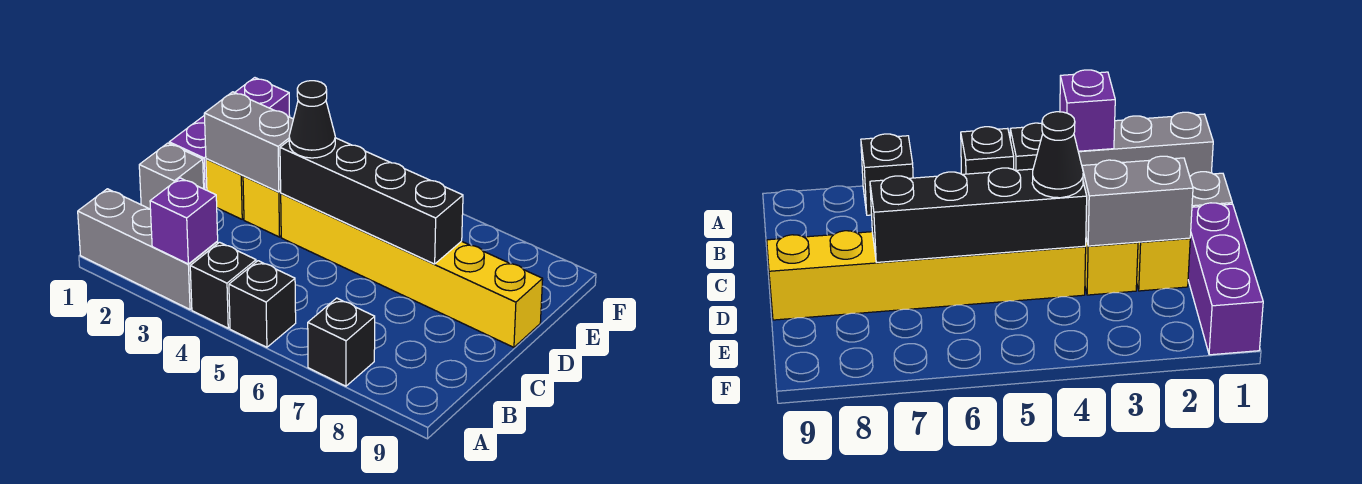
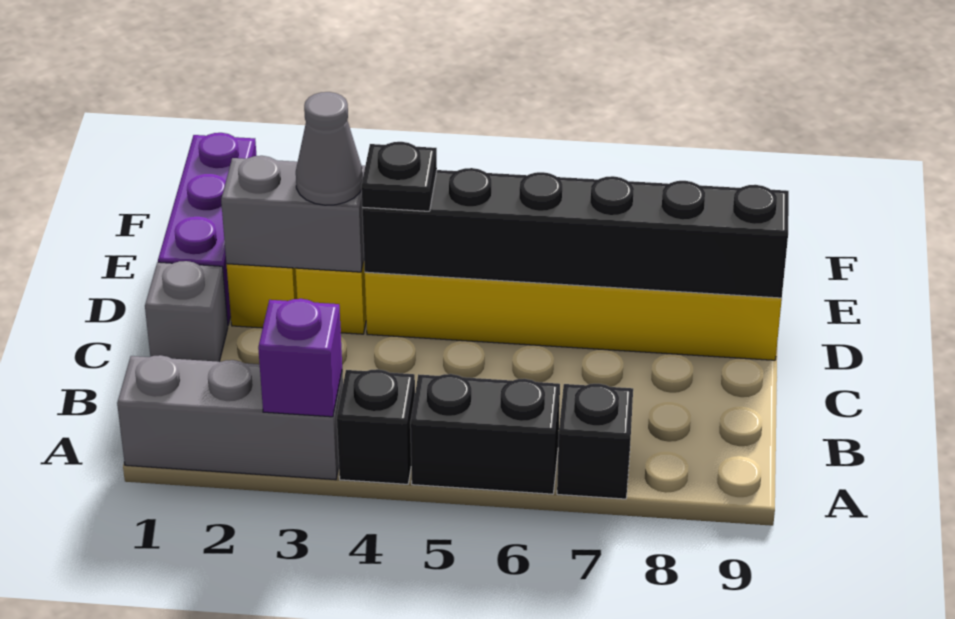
black 1x1 brick [229,261,296,347] -> black 1x2 brick [410,374,560,494]
none -> grey 1x1 cone [296,92,363,205]
black 1x4 brick [280,138,463,264] -> black 1x6 brick [362,168,789,298]
black 1x1 cone [289,81,335,158] -> black 1x1 plate [361,142,437,211]

